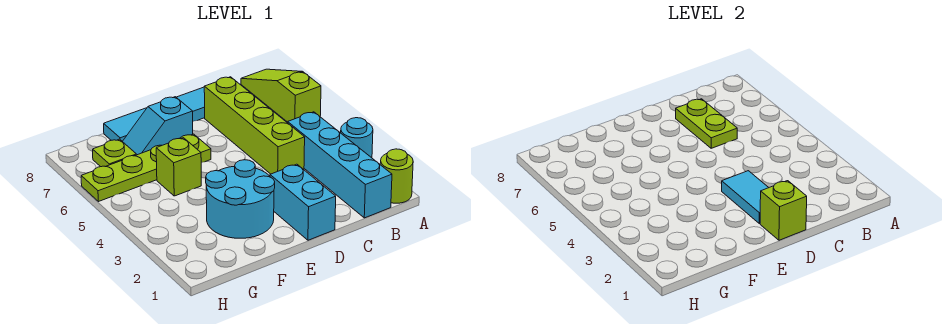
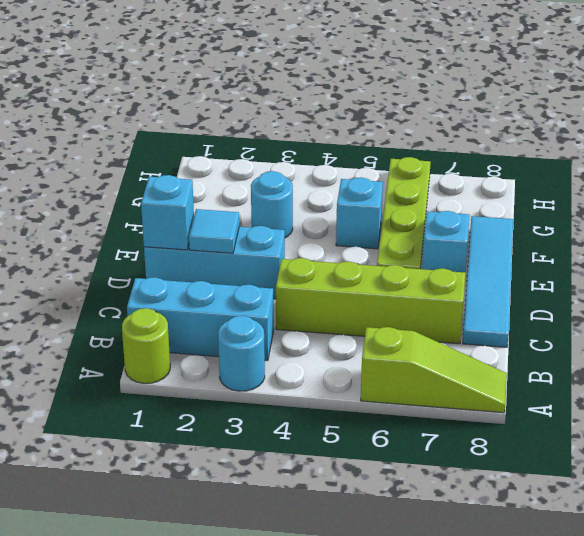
cyan 1x4 brick [288,112,392,218] -> cyan 1x3 brick [127,277,274,360]
lime 1x2 plate [676,99,737,148] -> none
cyan 1x2 brick [270,164,336,240] -> cyan 1x3 brick [144,226,285,299]
lime 1x1 brick [760,181,807,240] -> cyan 1x1 brick [141,175,194,250]
cyan 1x2 tile [722,171,769,223] -> cyan 1x1 tile [189,209,239,253]
cyan 2x2 round brick [206,160,275,238] -> cyan 1x1 round brick [251,171,293,238]
lime 1x1 brick [156,138,201,196] -> cyan 1x1 brick [336,177,383,249]
lime 1x1 plate [93,139,136,167] -> none

